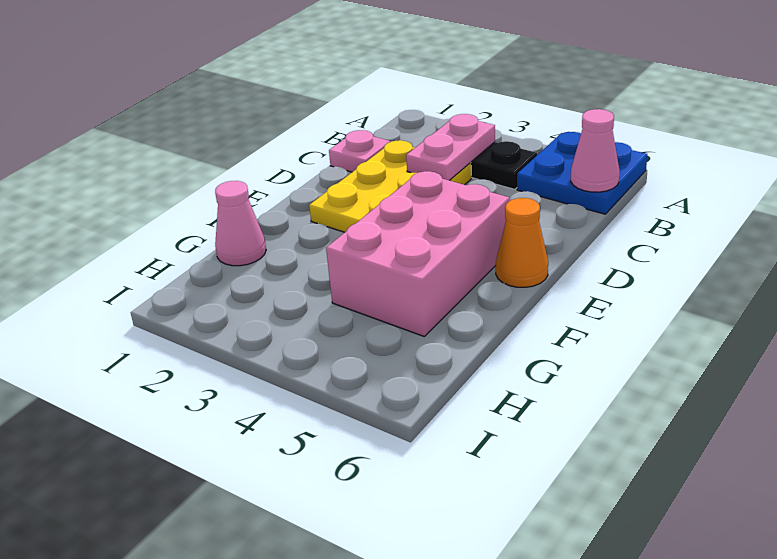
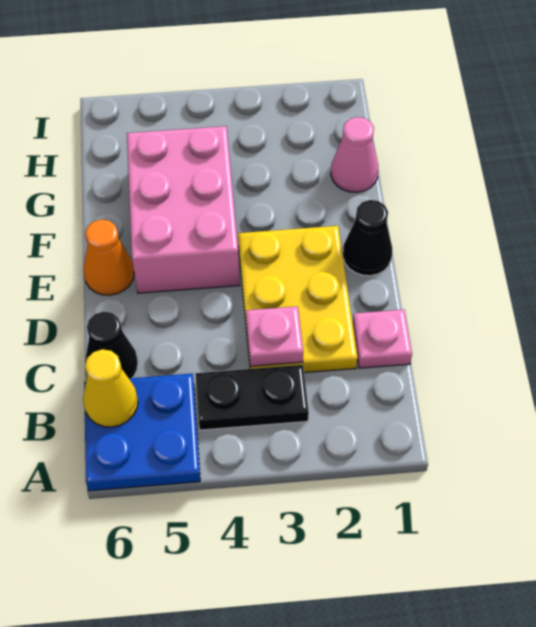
pink 1x2 plate [406,114,495,180] -> pink 1x1 plate [246,306,303,366]
pink 1x1 cone [571,109,620,192] -> yellow 1x1 cone [83,349,138,427]
none -> black 1x1 cone [85,312,138,378]
none -> black 1x1 cone [343,200,392,276]

